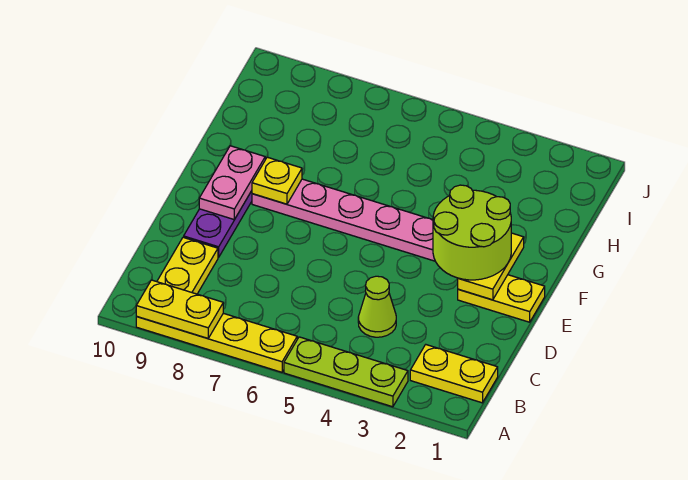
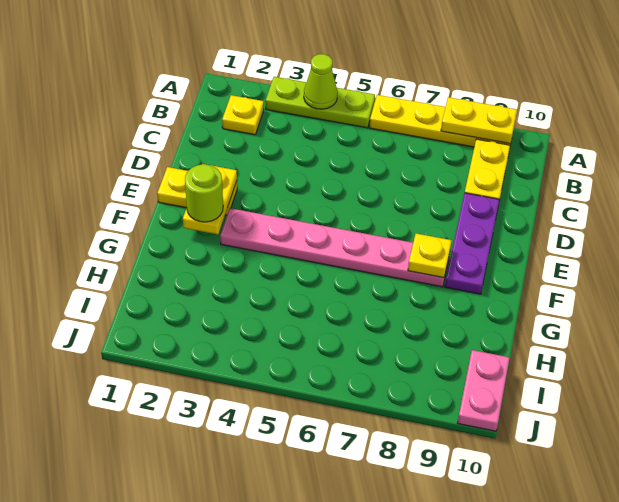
yellow 1x2 plate [410,345,498,403] -> yellow 1x1 plate [222,95,264,135]
lime 1x1 cone [358,276,396,337] -> lime 1x1 cone moved to [304,54,338,109]
lime 2x2 round brick [433,185,511,280] -> lime 1x1 round brick [185,164,223,222]
pink 1x2 plate [199,146,265,219] -> pink 1x2 plate moved to [458,350,509,431]

